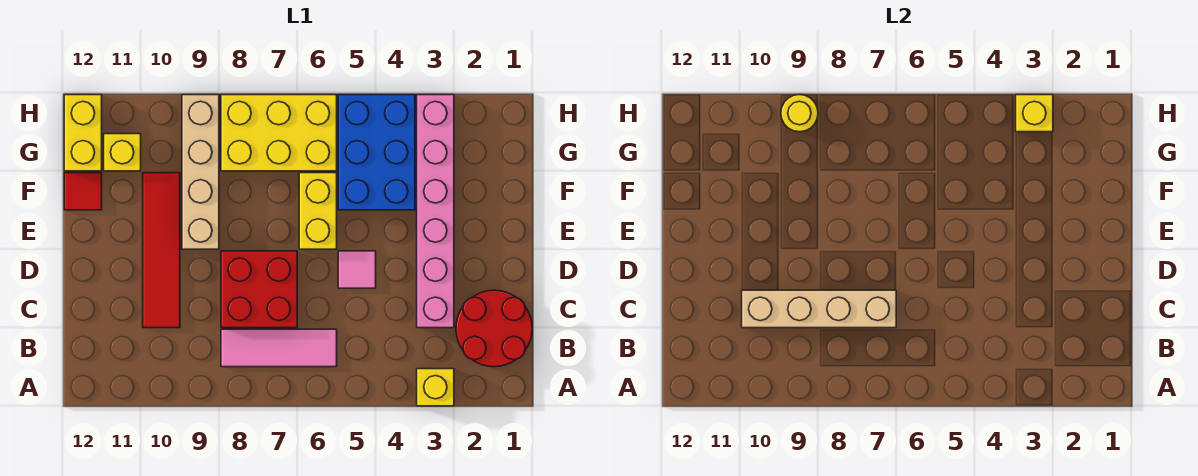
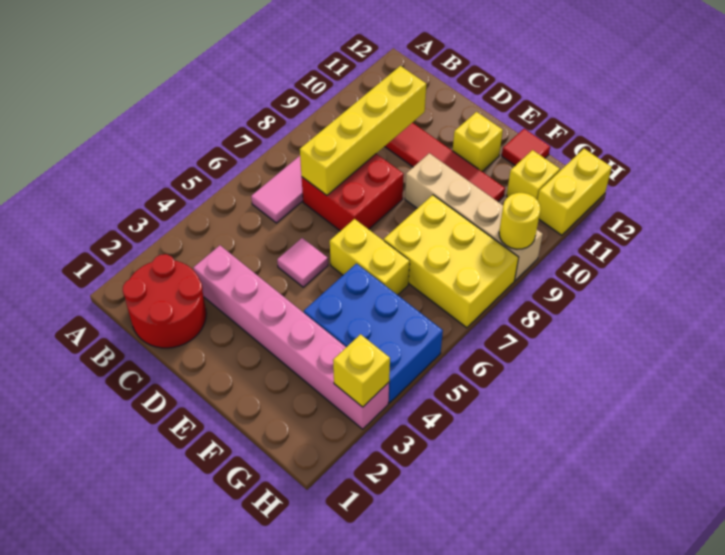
yellow 1x1 brick [417,369,454,406] -> yellow 1x1 brick moved to [453,112,503,171]
tan 1x4 brick [742,290,896,328] -> yellow 1x4 brick [300,66,426,195]
yellow 2x3 brick [221,95,337,171] -> yellow 2x3 brick turned to [384,195,519,328]
yellow 1x2 brick [64,95,102,171] -> yellow 1x2 brick turned to [538,149,612,235]

